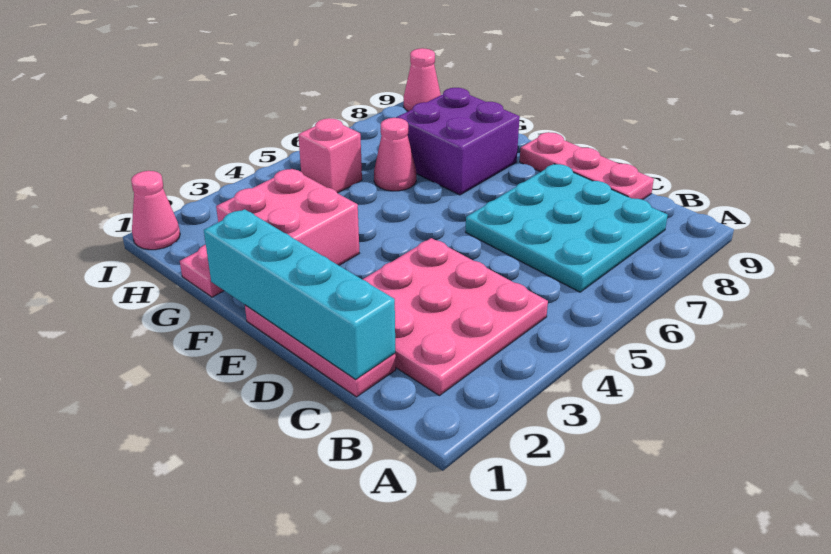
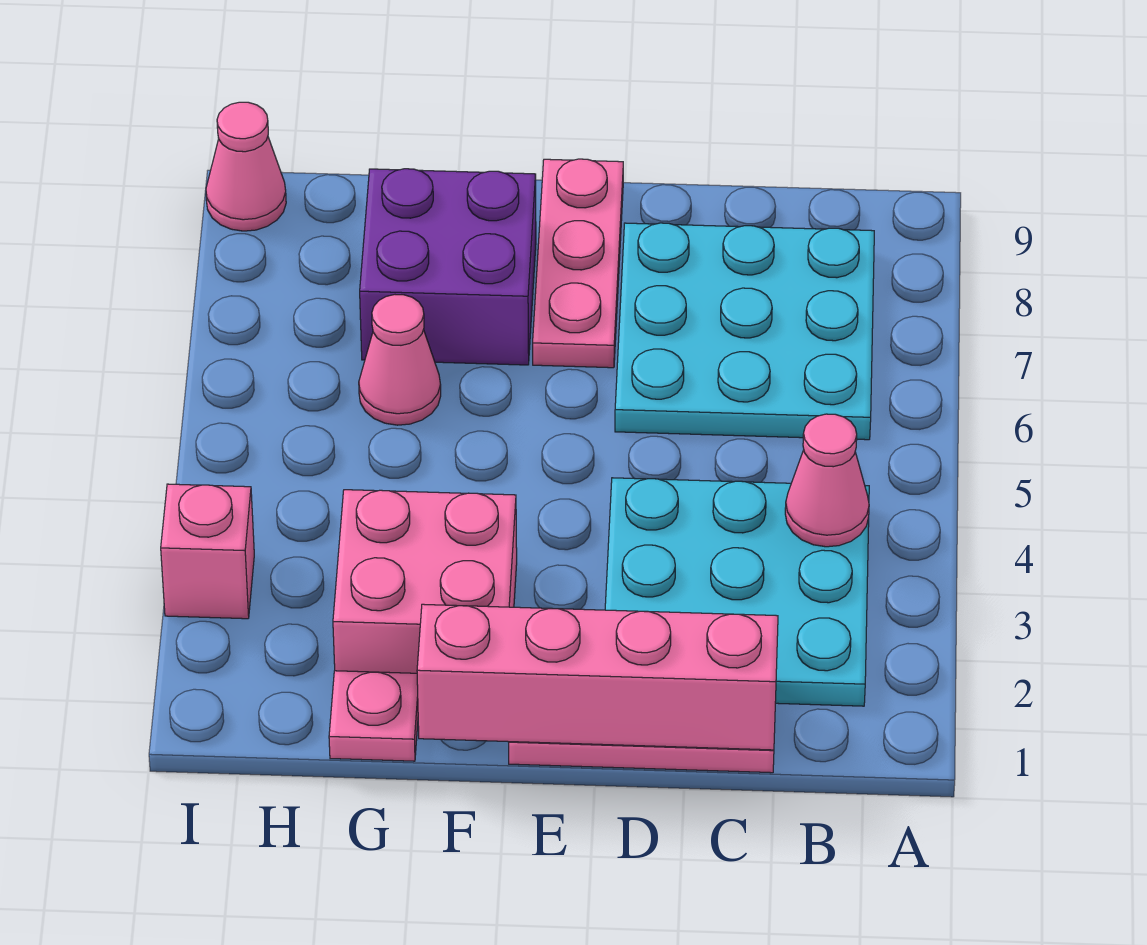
pink 3x3 plate [362,238,548,396] -> cyan 3x3 plate [605,478,869,706]
cyan 1x4 brick [204,209,395,380] -> pink 1x4 brick [417,604,778,750]
pink 1x3 plate [520,132,654,200] -> pink 1x3 plate turned to [533,159,623,368]
pink 1x1 brick [298,118,362,193] -> pink 1x1 brick moved to [161,484,254,619]
pink 1x1 cone [131,171,180,250] -> pink 1x1 cone moved to [785,414,869,547]

